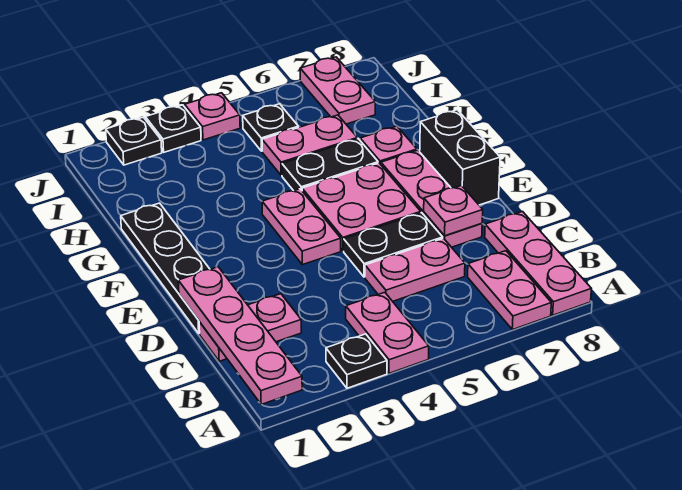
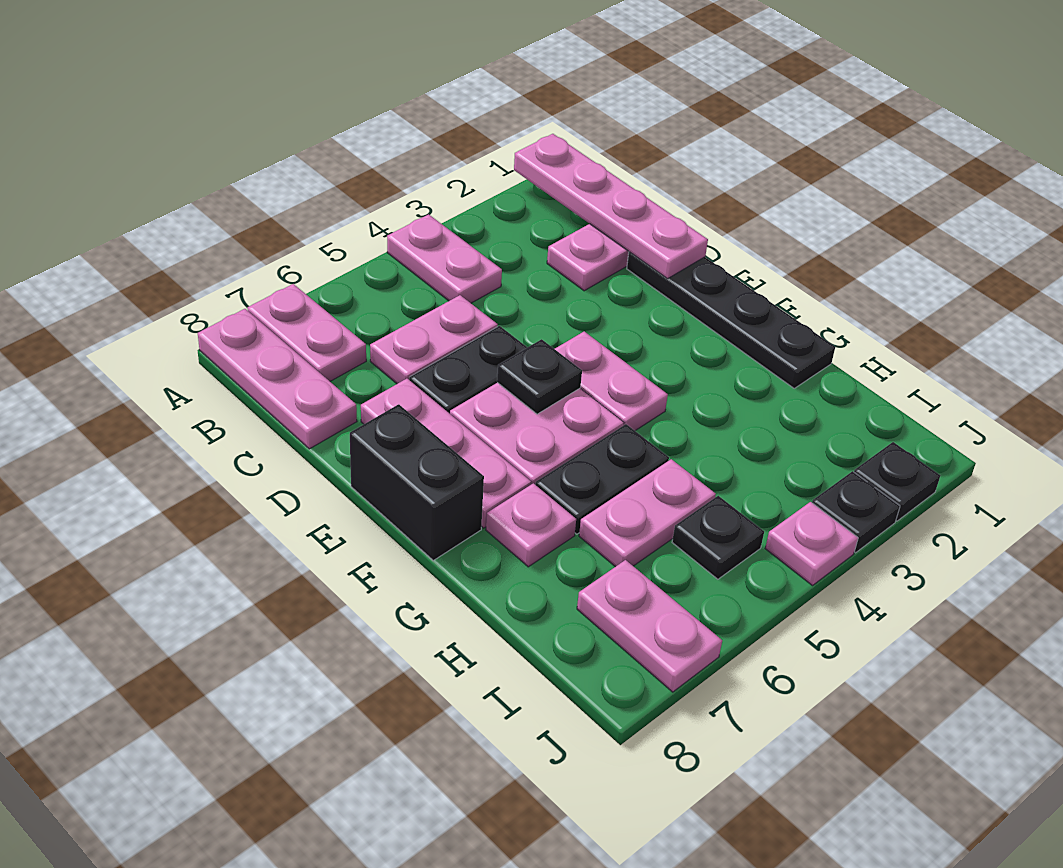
black 1x1 plate [326,334,387,388] -> black 1x1 plate moved to [497,339,582,414]
pink 1x1 plate [424,186,483,236] -> none

